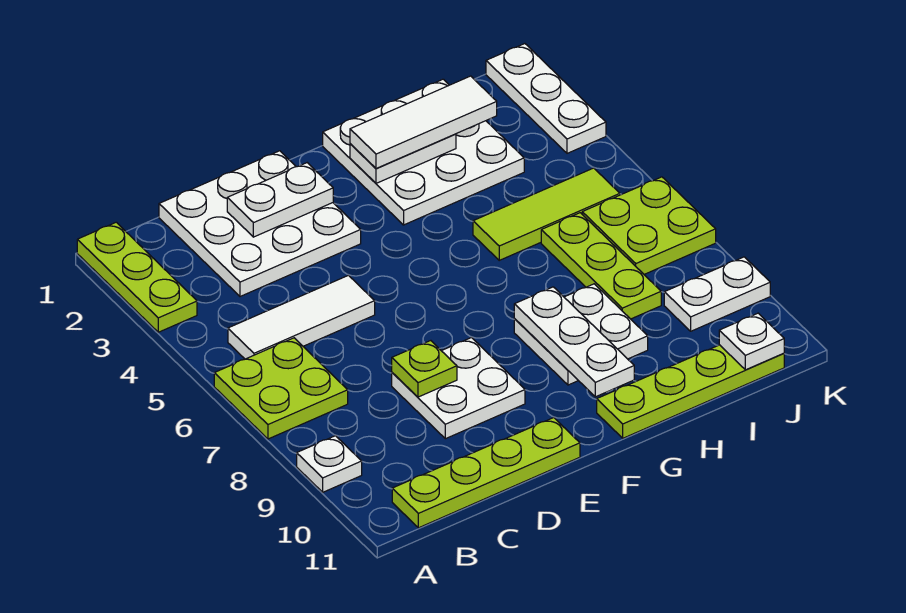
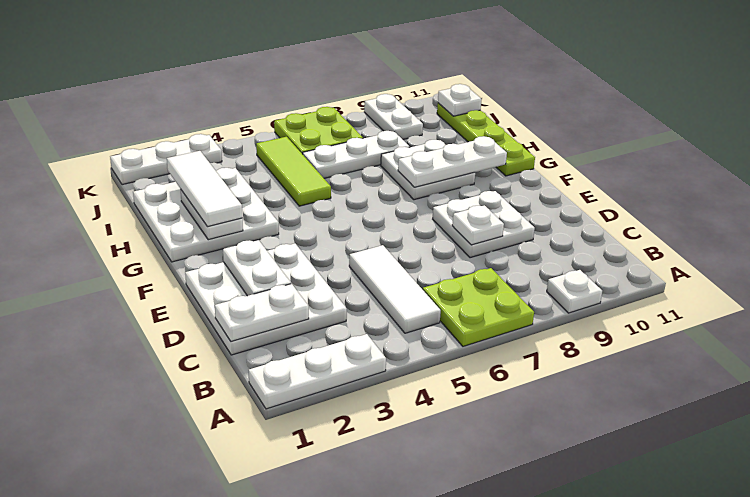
lime 1x3 plate [77,222,197,332] -> white 1x3 plate [249,334,386,409]
lime 1x4 plate [392,418,580,528] -> none
none -> white 1x2 plate [215,284,309,341]
lime 1x1 plate [392,341,457,397] -> white 1x1 plate [452,205,504,245]
lime 1x3 plate [541,213,661,319] -> white 1x3 plate [303,131,409,178]

